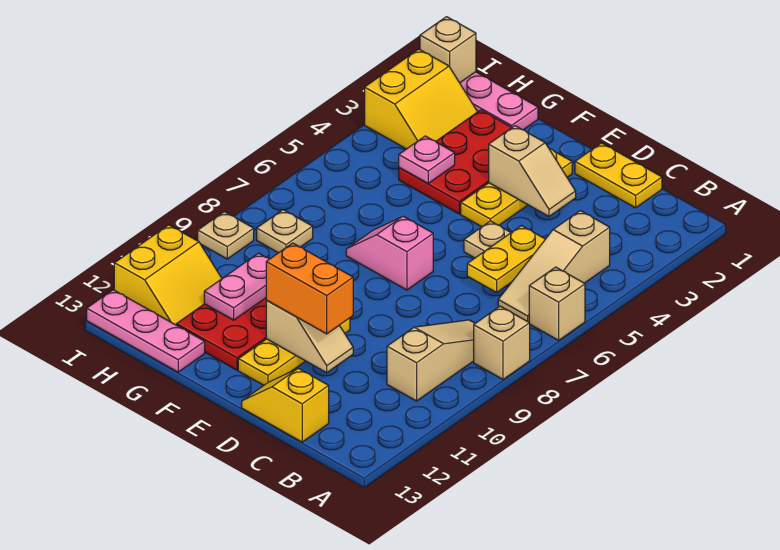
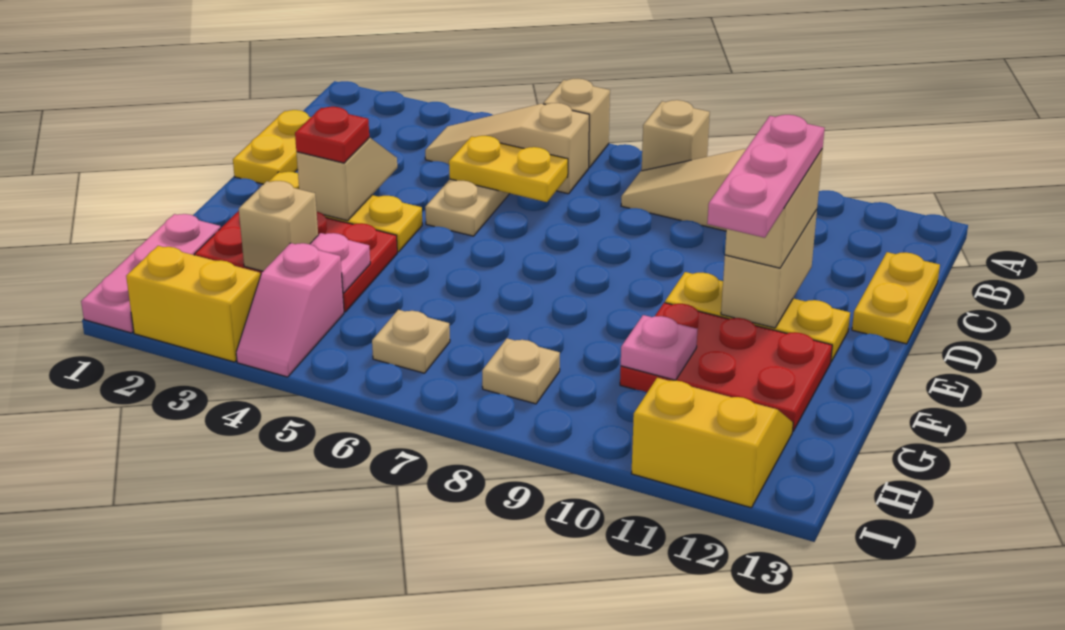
tan 1x3 slope [498,211,610,322] -> tan 1x3 slope turned to [425,103,589,194]
yellow 1x2 slope [242,368,329,442] -> yellow 1x2 plate [852,252,940,344]
tan 1x2 slope [266,300,353,373] -> tan 1x2 brick [721,210,817,328]
orange 1x2 brick [266,243,353,334] -> tan 1x2 brick [725,149,823,268]
none -> red 1x1 plate [295,107,369,163]
pink 1x2 slope [346,216,433,290] -> pink 1x2 slope moved to [236,243,344,377]
pink 1x2 plate [204,253,269,320] -> pink 1x1 plate [621,315,698,380]
pink 1x3 plate [87,290,205,372] -> pink 1x3 plate moved to [707,115,825,238]
tan 1x1 brick [420,17,476,83] -> tan 1x1 brick moved to [239,181,318,271]
tan 1x1 plate [198,212,254,259] -> tan 1x1 plate moved to [372,310,450,373]

